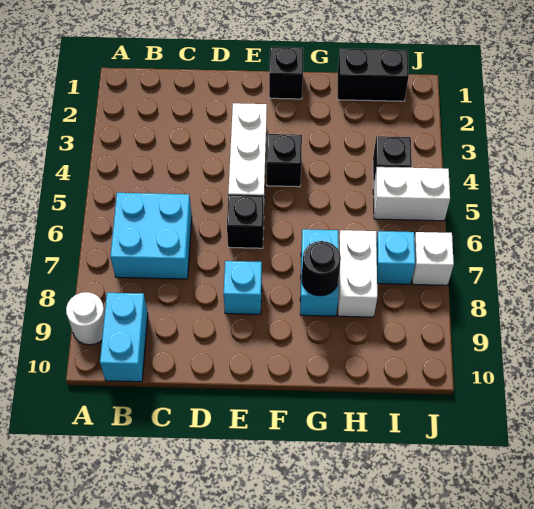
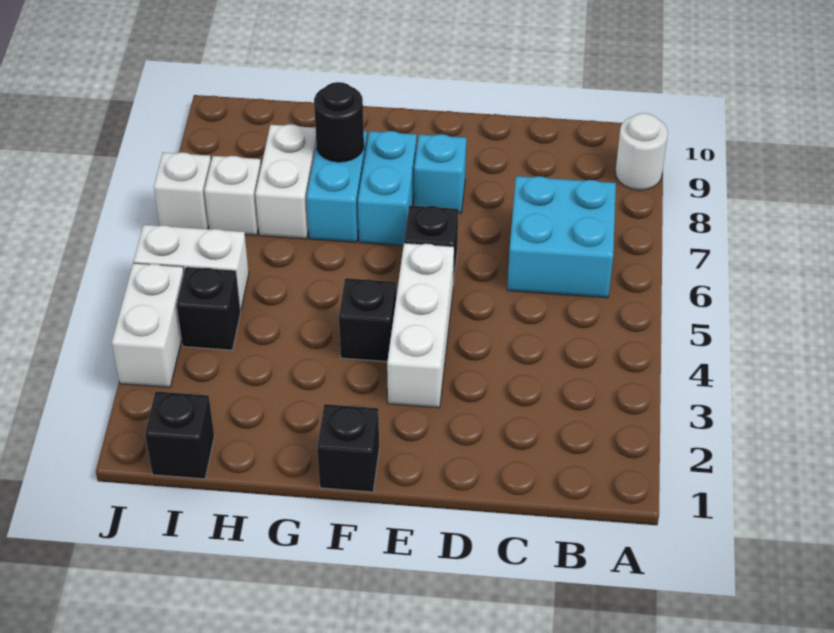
cyan 1x2 brick [100,293,148,382] -> cyan 1x2 brick moved to [358,131,417,246]
black 1x2 brick [338,48,409,101] -> black 1x1 brick [145,391,214,479]
cyan 1x1 brick [376,231,415,284] -> white 1x1 brick [205,156,261,235]
none -> white 1x2 brick [112,263,184,387]

